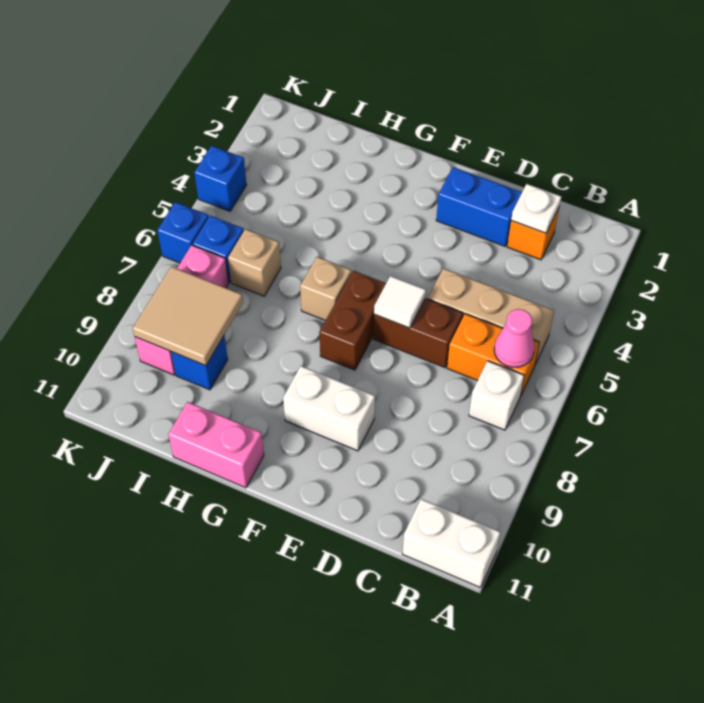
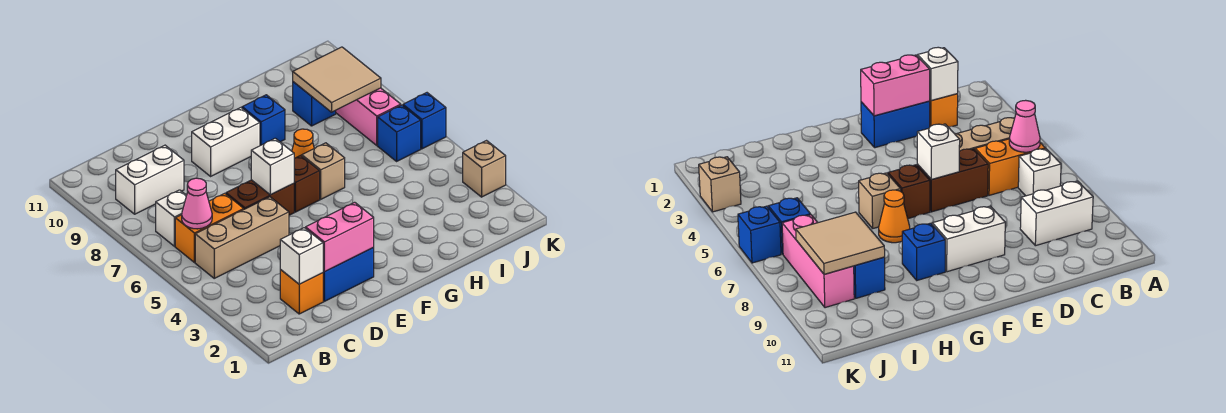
white 1x2 brick [403,499,500,588] -> white 1x2 brick moved to [116,145,184,214]
white 1x1 plate [511,184,561,233] -> white 1x1 brick [280,228,323,284]
white 1x1 tile [374,276,426,328] -> white 1x1 brick [251,138,294,195]
brown 1x2 brick [319,271,386,370] -> brown 1x1 brick [294,156,320,212]
none -> orange 1x1 cone [292,129,314,158]
pink 1x2 brick [168,402,264,488] -> pink 1x2 brick moved to [306,202,374,272]
tan 1x1 brick [228,229,281,296] -> tan 1x1 brick moved to [463,141,506,197]
blue 1x1 brick [194,146,247,211] -> blue 1x1 brick moved to [242,95,285,146]

